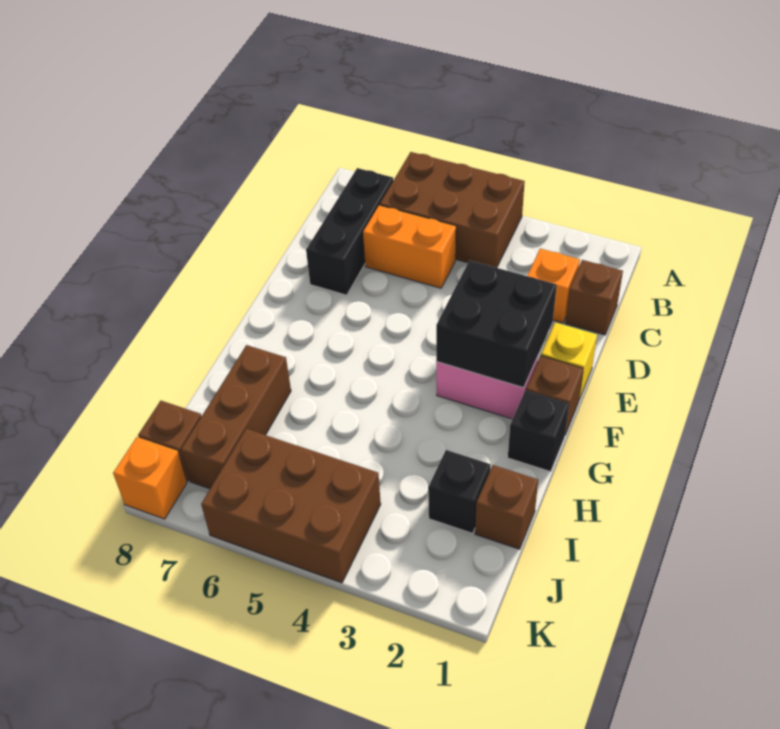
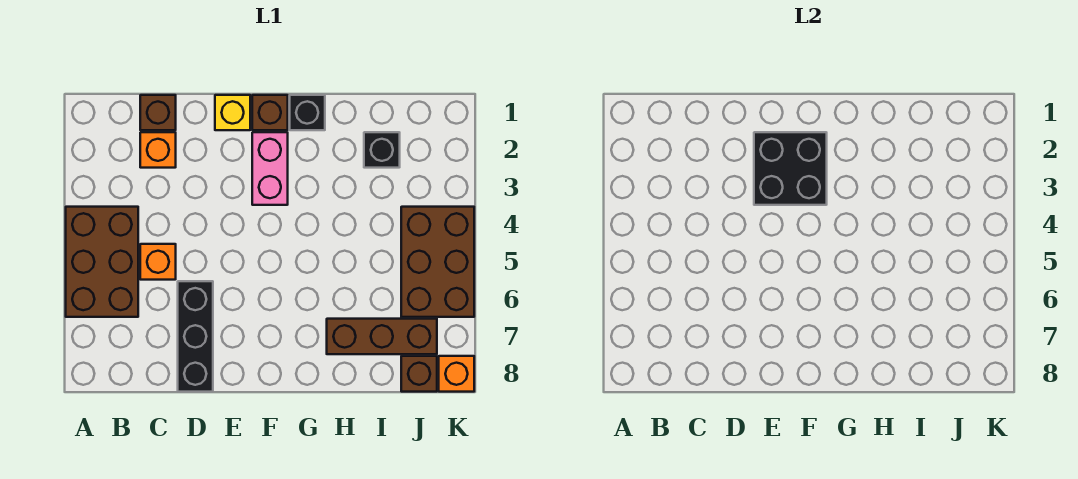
black 1x3 brick [306,168,393,295] -> black 1x3 brick turned to [178,281,213,392]
orange 1x2 brick [363,205,456,288] -> orange 1x1 brick [140,244,176,280]
brown 1x1 brick [475,465,538,549] -> none

